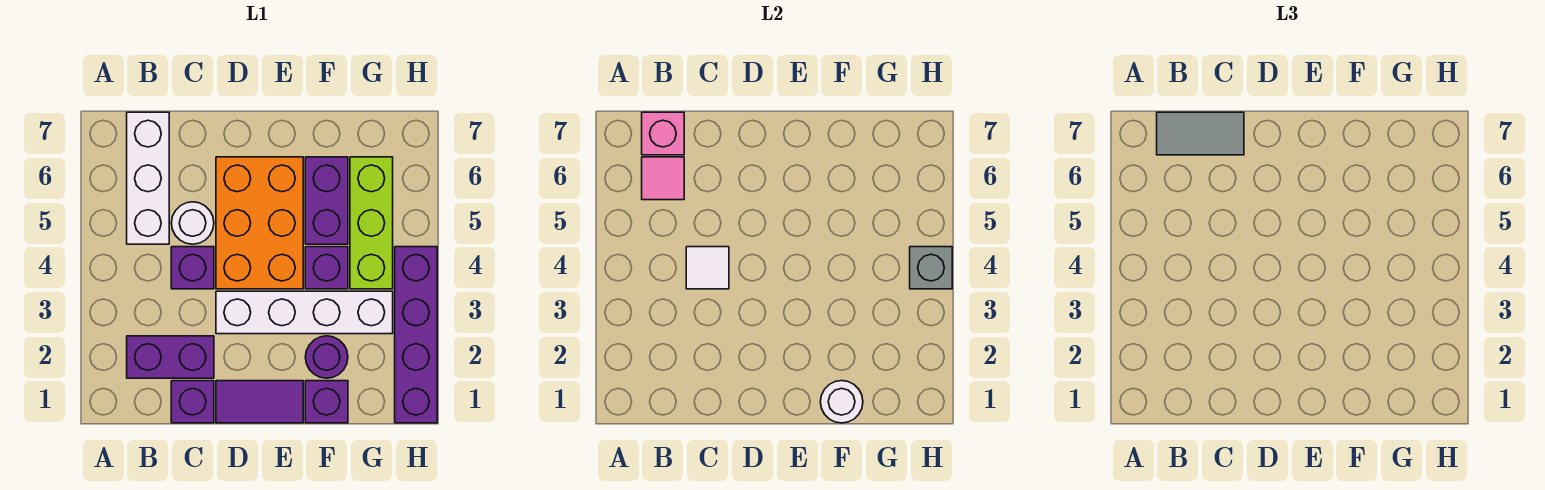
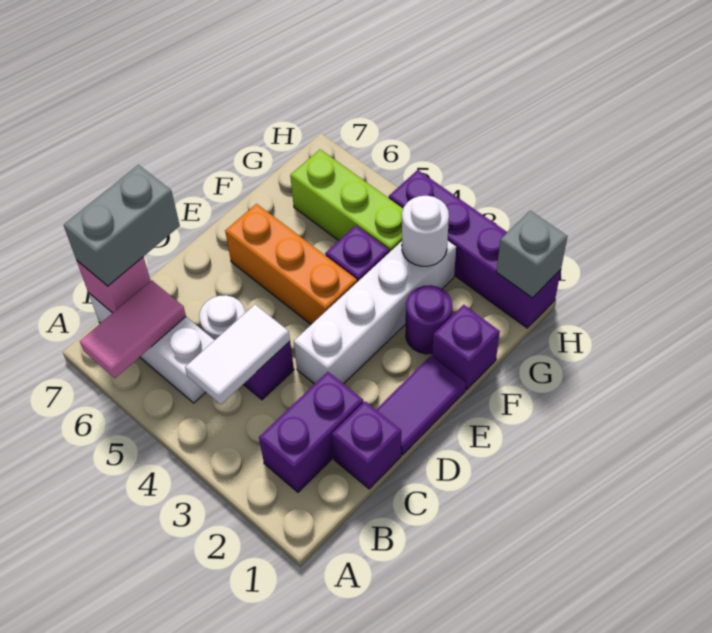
pink 1x1 tile [642,157,684,200] -> pink 1x2 tile [80,280,186,378]
grey 1x2 tile [1157,112,1244,155] -> grey 1x2 brick [64,165,180,286]
white 1x1 tile [686,247,729,289] -> white 1x2 tile [185,305,290,404]
orange 2x3 brick [216,157,303,289] -> orange 1x3 brick [225,204,357,324]
white 1x1 round brick [820,381,863,423] -> white 1x1 round brick moved to [402,196,449,266]
purple 1x2 brick [305,157,348,244] -> none
grey 1x1 brick [910,247,952,289] -> grey 1x1 brick moved to [496,211,567,298]

